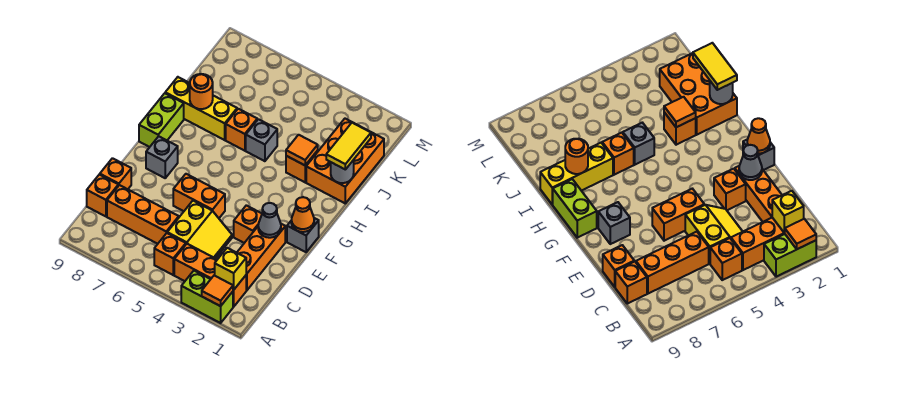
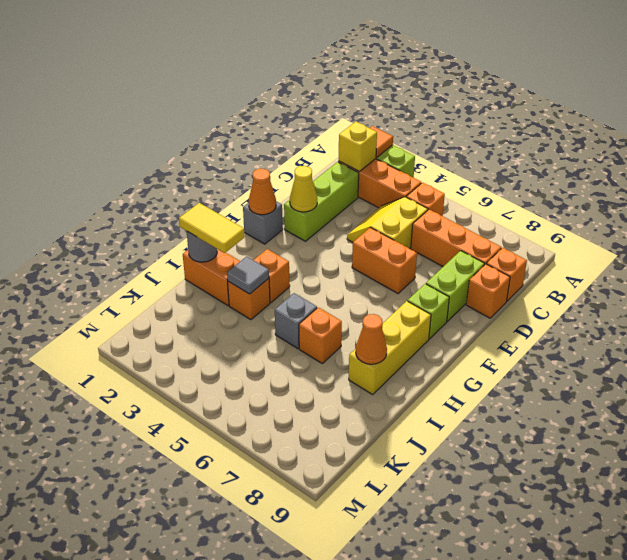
orange 1x3 brick [237,224,285,291] -> lime 1x3 brick [284,162,359,241]
grey 1x1 cone [258,203,281,238] -> yellow 1x1 cone [290,166,317,212]
orange 1x1 brick [234,205,262,243] -> orange 1x1 brick moved to [254,249,290,303]
grey 1x1 brick [146,136,178,178] -> lime 1x1 brick [408,284,449,339]
lime 1x2 brick [139,93,184,147] -> lime 1x2 brick moved to [426,251,484,321]
orange 2x3 brick [306,119,384,203] -> orange 1x2 brick [183,249,240,306]
yellow 1x2 tile [326,123,371,169] -> yellow 1x2 tile turned to [179,203,245,253]
orange 1x1 tile [286,135,318,165] -> grey 1x1 tile [227,256,269,294]
yellow 1x3 brick [165,77,237,140] -> yellow 1x3 brick turned to [349,301,431,394]
orange 1x1 round brick [190,74,213,109] -> orange 1x1 cone [356,314,387,364]

